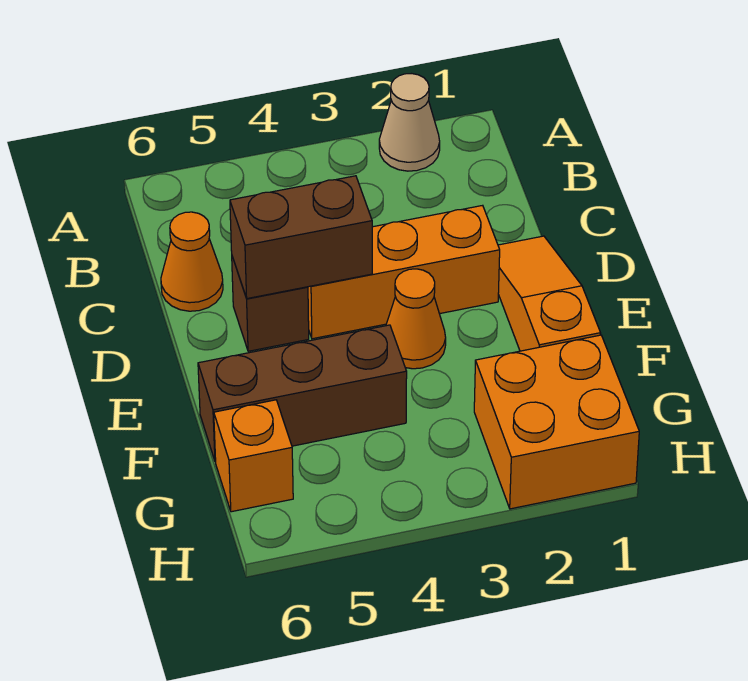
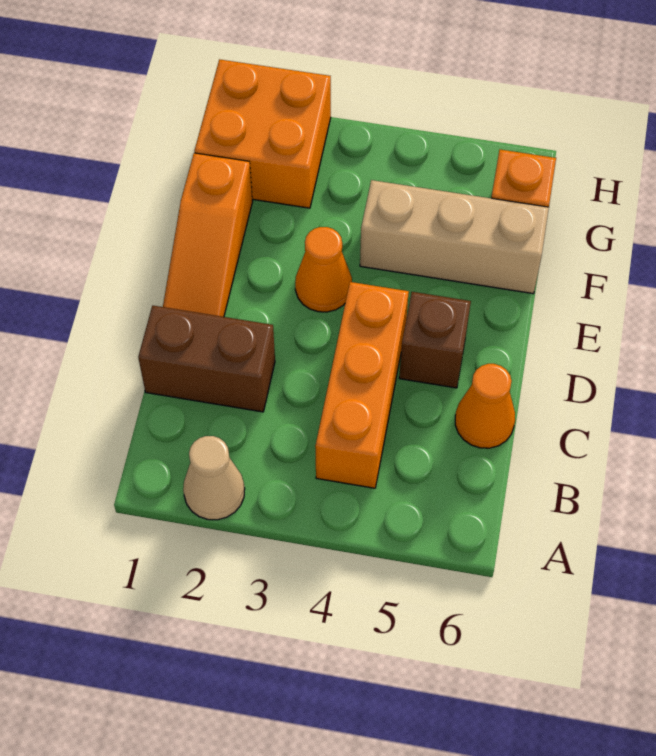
orange 1x3 brick [308,205,500,339] -> orange 1x3 brick turned to [315,282,409,488]
brown 1x2 brick [230,176,372,299] -> brown 1x2 brick moved to [138,306,275,412]
brown 1x3 brick [198,325,407,462] -> tan 1x3 brick [360,180,549,294]

